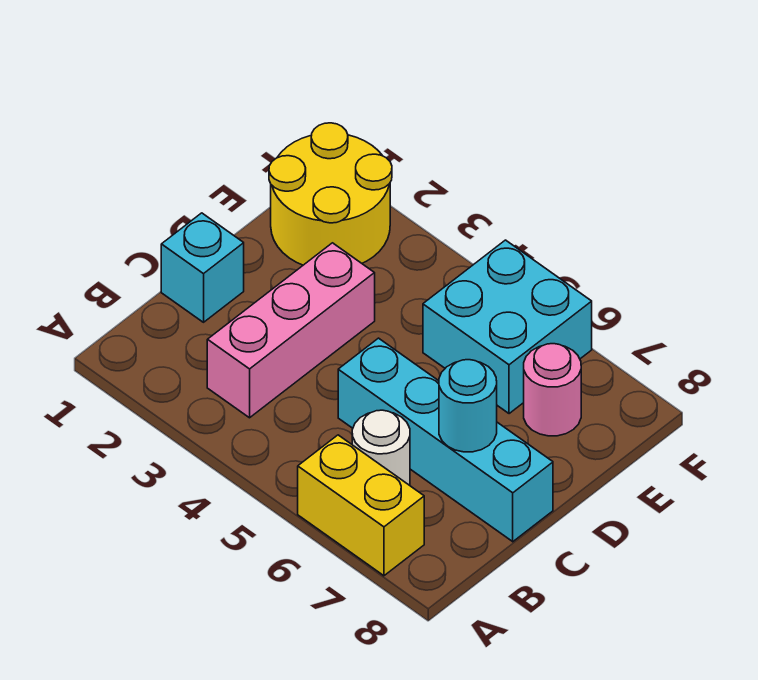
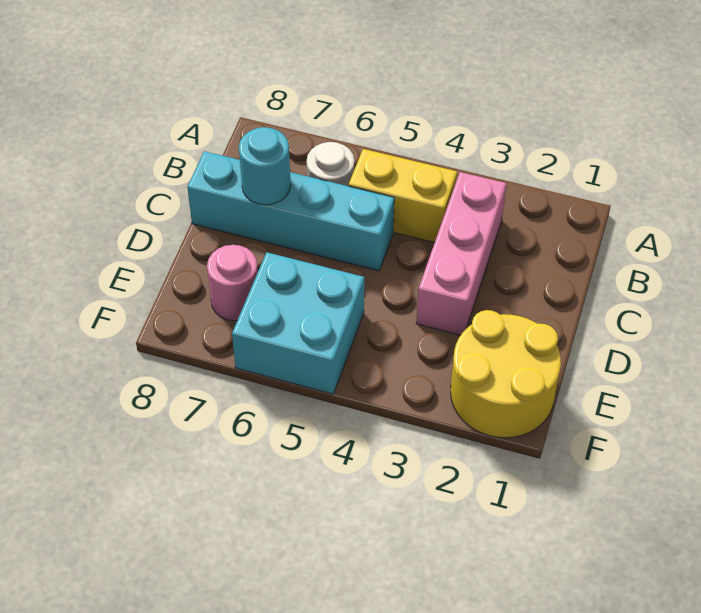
yellow 1x2 brick [298,435,424,576] -> yellow 1x2 brick moved to [349,149,457,243]
cyan 1x1 brick [161,213,244,322] -> none

